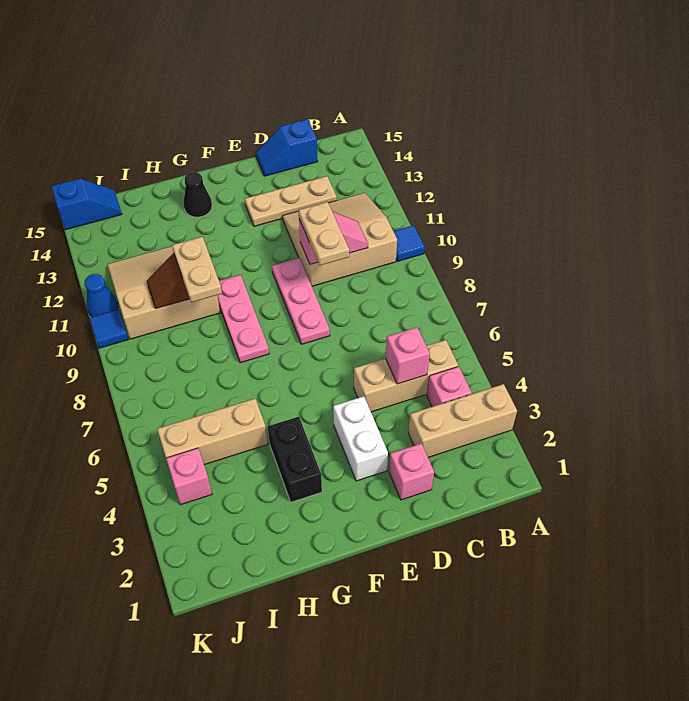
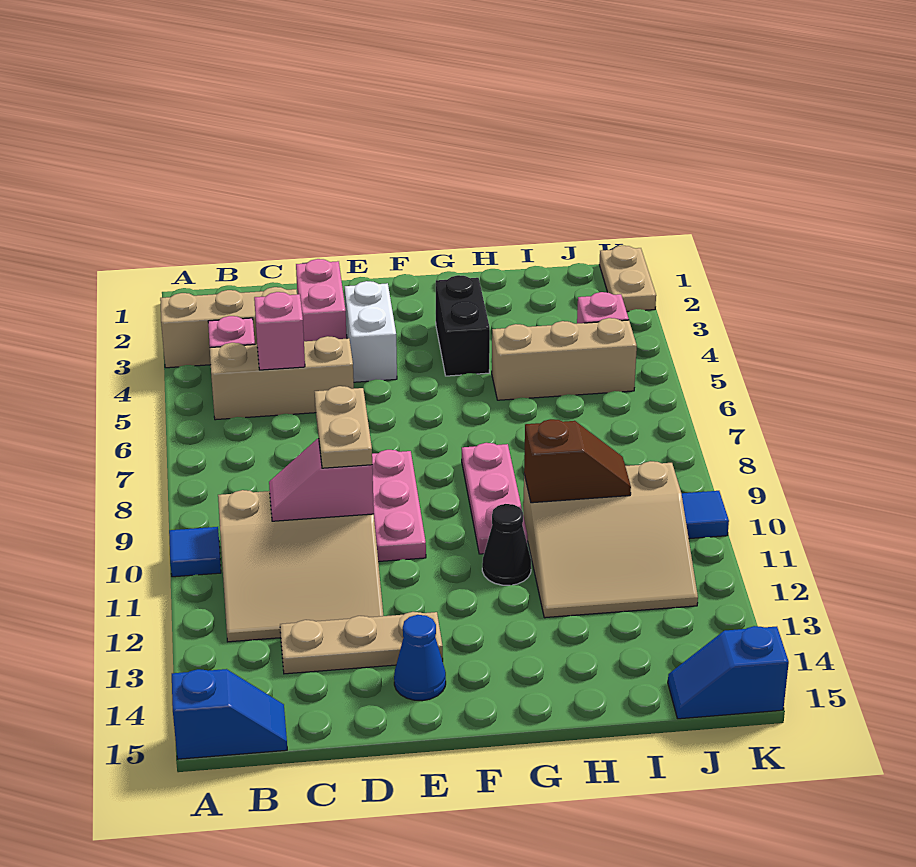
blue 1x2 slope [256,119,318,176] -> blue 1x2 slope moved to [172,669,287,759]
pink 1x1 brick [389,443,434,500] -> pink 1x2 brick [296,259,347,341]
black 1x1 cone [184,172,212,217] -> black 1x1 cone moved to [482,504,531,585]
tan 1x2 plate [172,237,222,302] -> tan 1x2 plate moved to [599,246,656,311]
blue 1x1 cone [85,274,118,317] -> blue 1x1 cone moved to [394,615,446,701]

